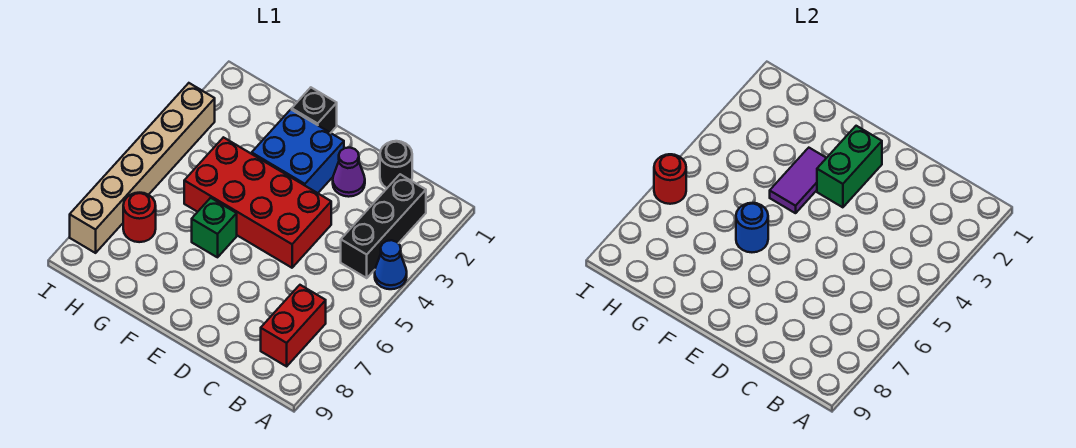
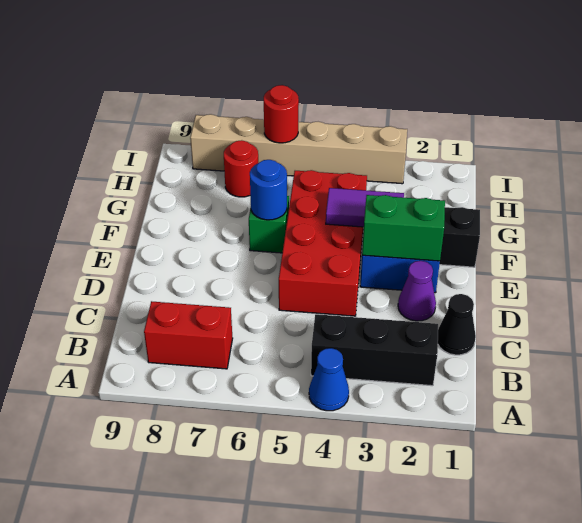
black 1x1 round brick [380,141,412,188] -> black 1x1 cone [438,294,476,355]

